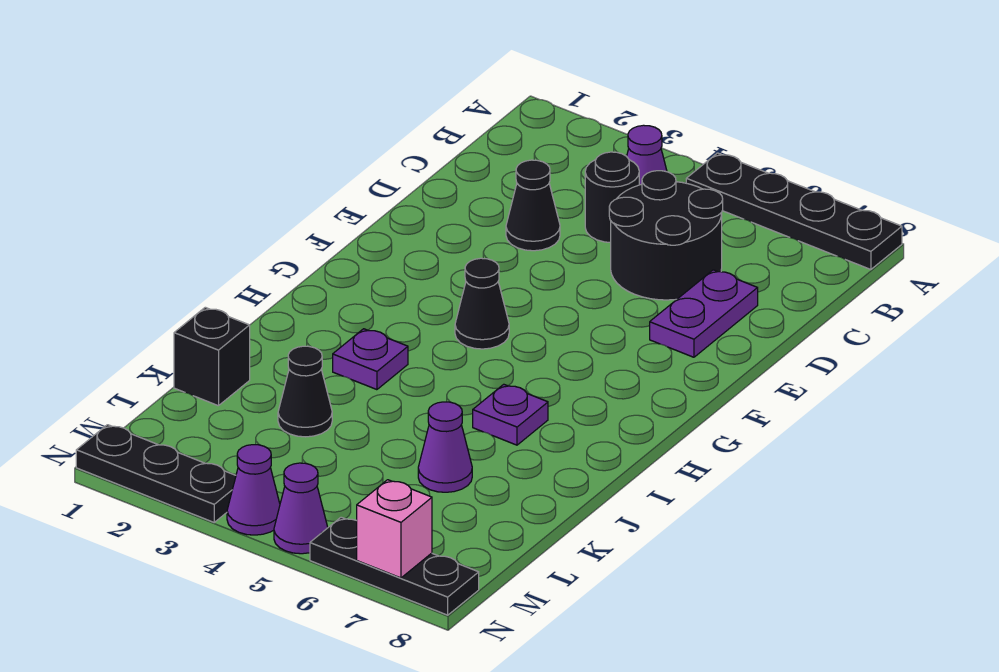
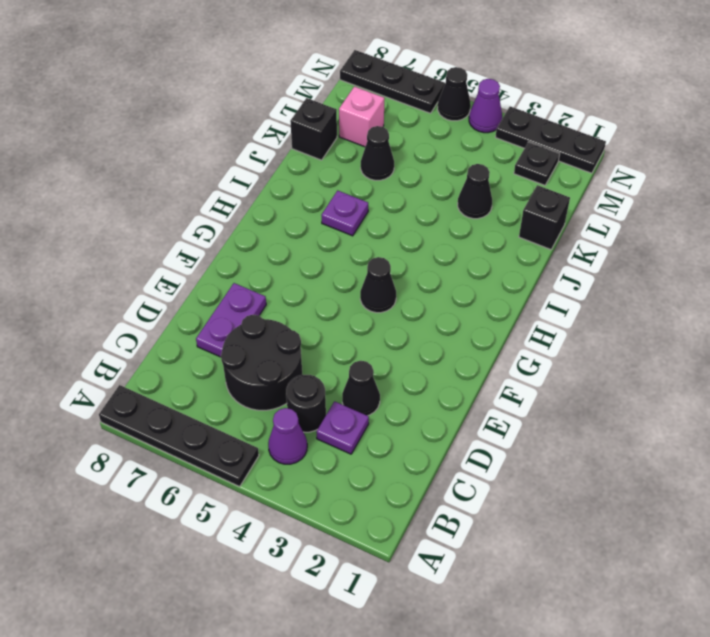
purple 1x1 plate [333,329,408,390] -> purple 1x1 plate moved to [317,401,369,454]
purple 1x1 cone [418,402,472,492] -> black 1x1 cone [361,126,394,180]
none -> black 1x1 brick [290,98,337,160]
none -> black 1x1 plate [514,142,560,185]
purple 1x1 cone [274,463,328,554] -> black 1x1 cone [438,67,471,121]
pink 1x1 brick [357,480,432,578] -> pink 1x1 brick moved to [339,87,384,147]

